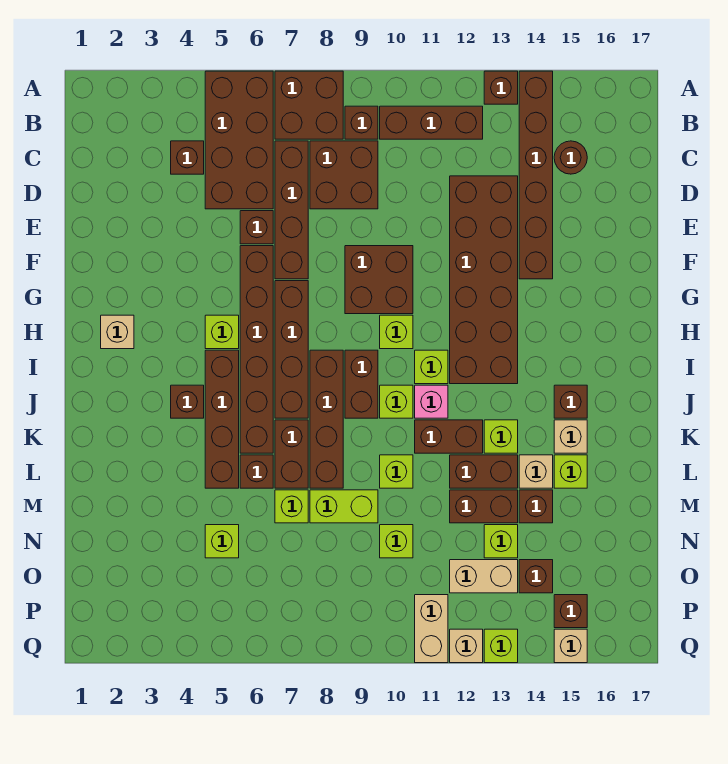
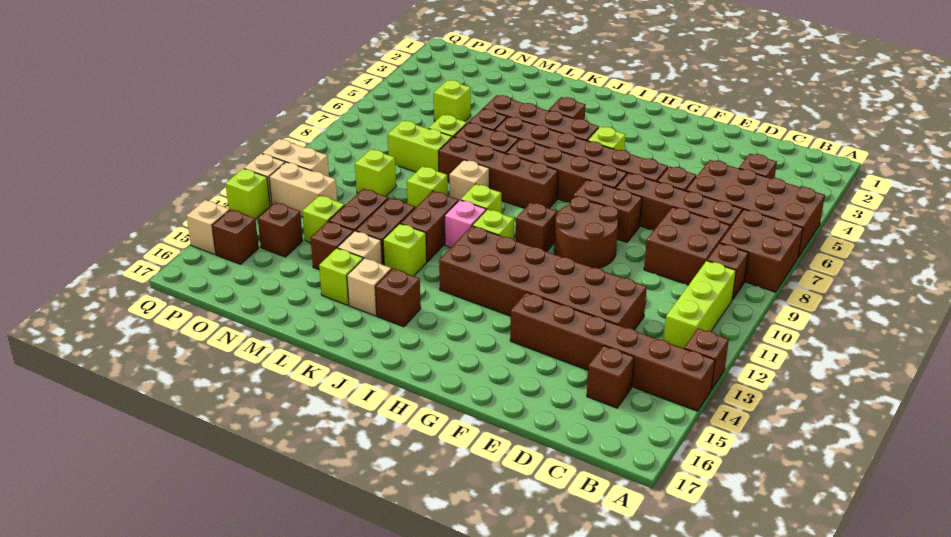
brown 1x3 brick [380,106,483,139] -> lime 1x3 brick [664,261,736,348]
brown 1x1 round brick [554,141,587,174] -> brown 1x1 brick [587,346,634,408]
brown 2x2 brick [345,246,413,314] -> brown 2x2 round brick [554,196,618,268]
tan 1x1 brick [101,315,134,349] -> tan 1x1 brick moved to [449,160,489,200]
lime 1x1 brick [380,315,413,349] -> brown 1x1 brick [516,202,557,252]
brown 1x2 brick [345,350,378,418] -> brown 1x2 brick moved to [574,180,642,242]
lime 1x2 brick [310,490,378,523] -> lime 1x2 brick turned to [388,121,452,172]
tan 1x2 brick [450,560,518,593] -> tan 1x2 brick turned to [269,162,337,217]

